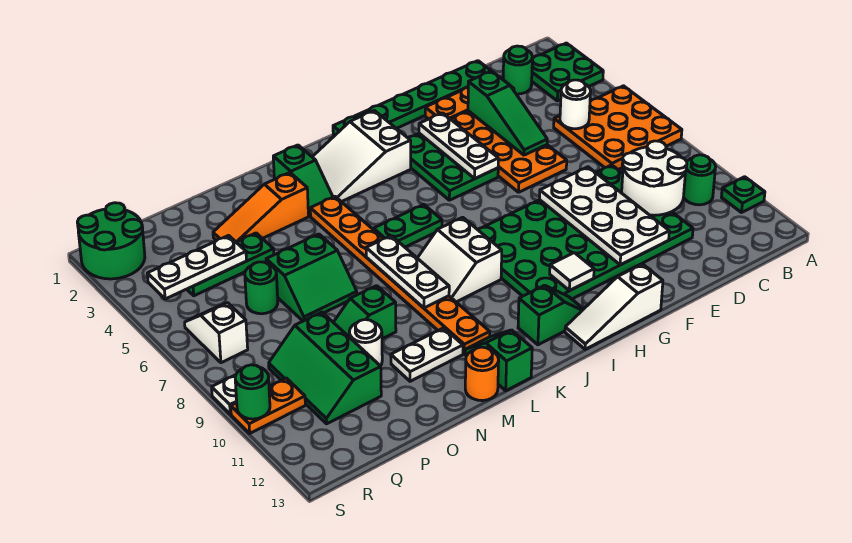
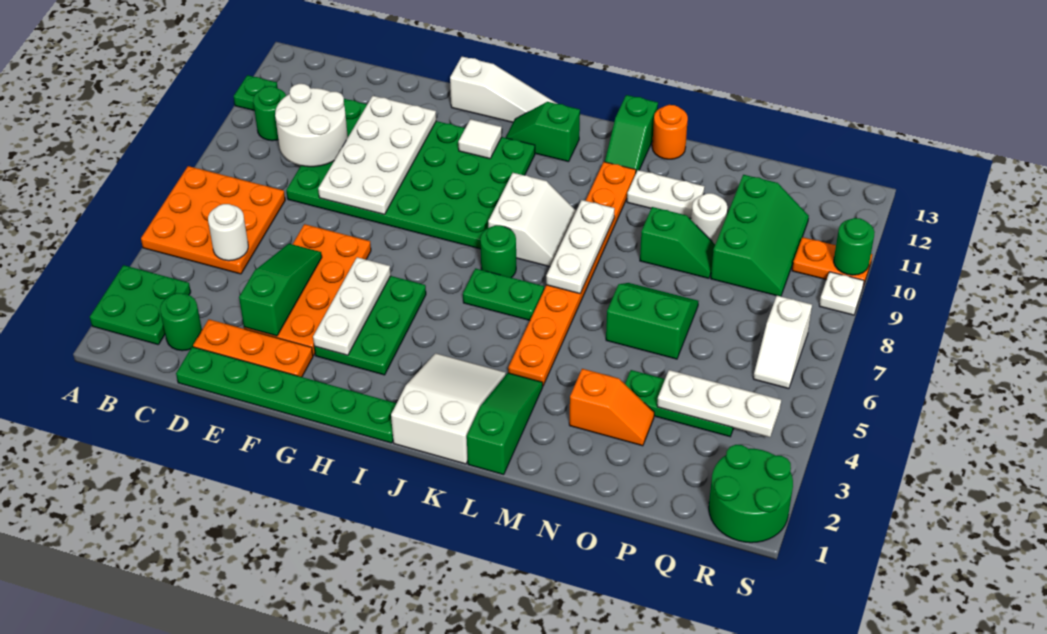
white 2x3 slope [313,111,411,202] -> white 2x3 slope turned to [391,353,506,464]
green 1x2 slope [273,145,333,216] -> green 1x3 slope [467,373,543,475]
orange 1x3 slope [213,173,308,242] -> orange 1x2 slope [569,369,654,446]
green 1x1 round brick [245,262,278,314] -> green 1x1 round brick moved to [480,225,516,278]

